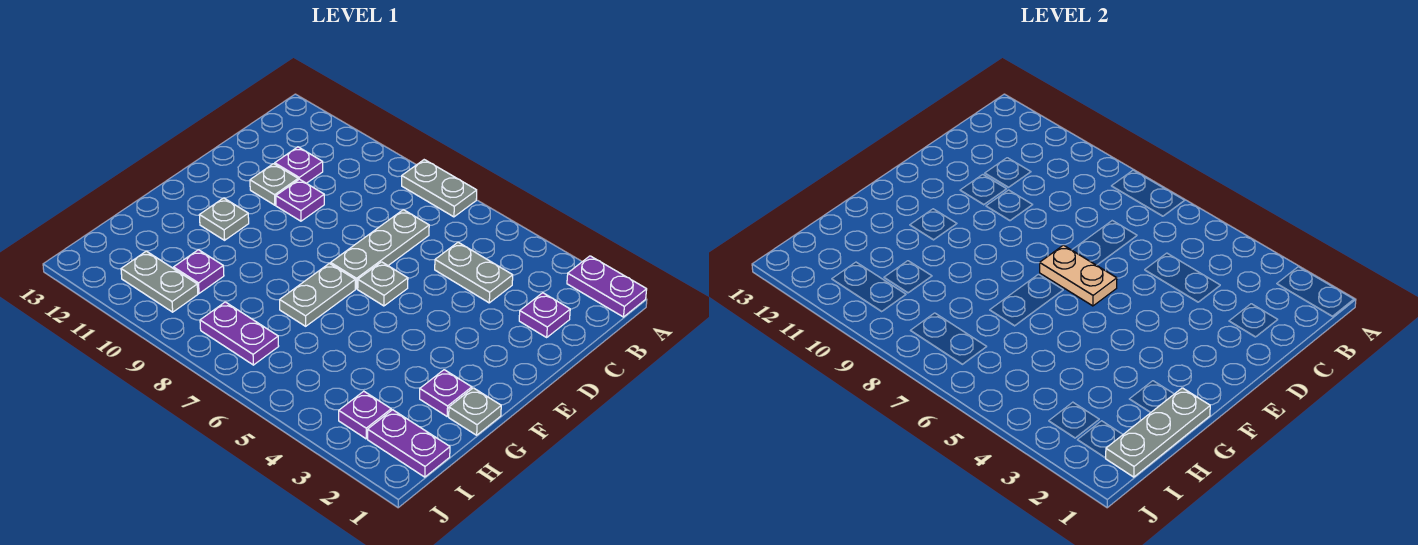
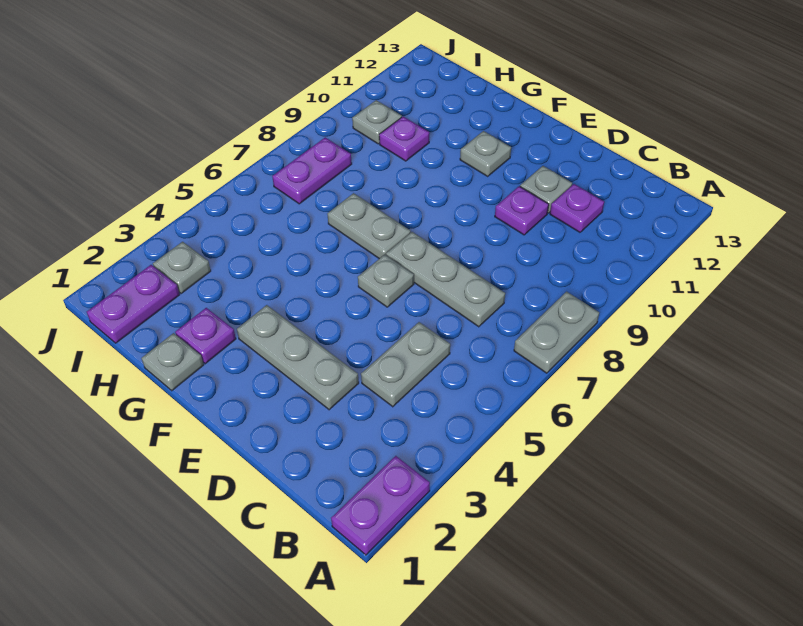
purple 1x1 plate [519,293,570,337] -> none
tan 1x2 plate [1040,245,1117,306] -> none
grey 1x3 plate [1106,388,1210,477] -> grey 1x3 plate moved to [237,305,359,410]
purple 1x1 plate [339,391,391,439] -> grey 1x1 plate [153,242,211,294]
grey 1x2 plate [121,251,198,312] -> grey 1x1 plate [352,100,402,144]

